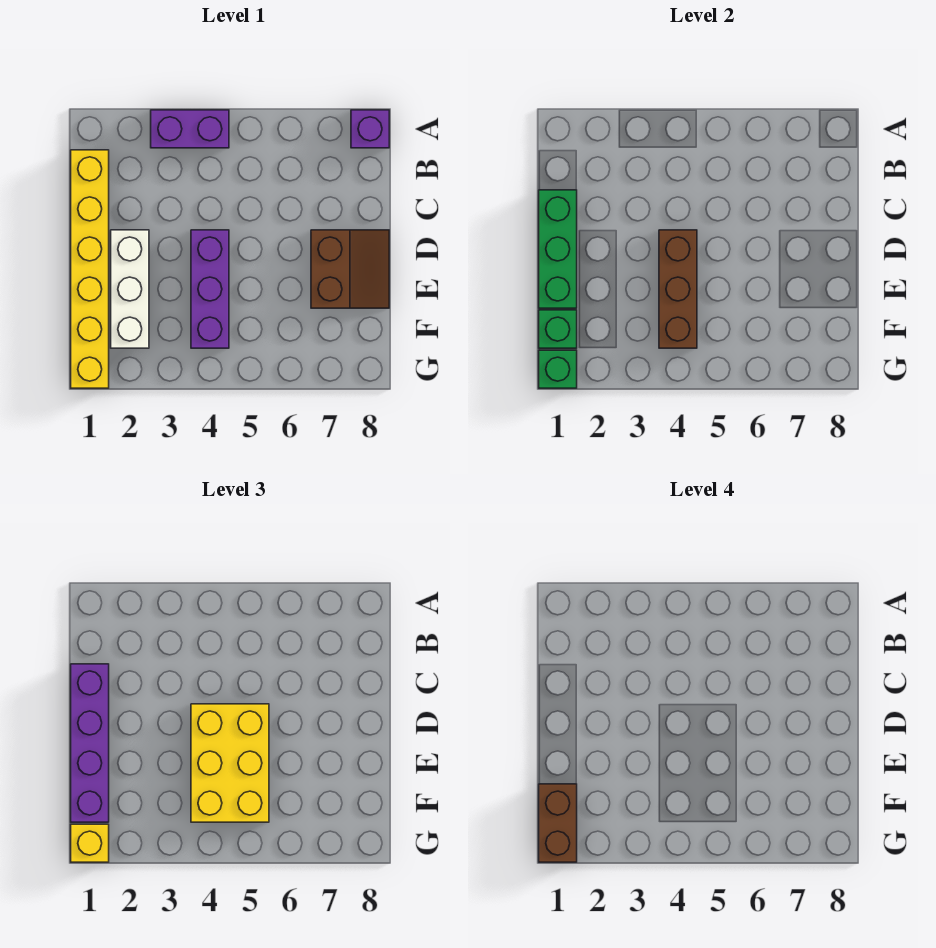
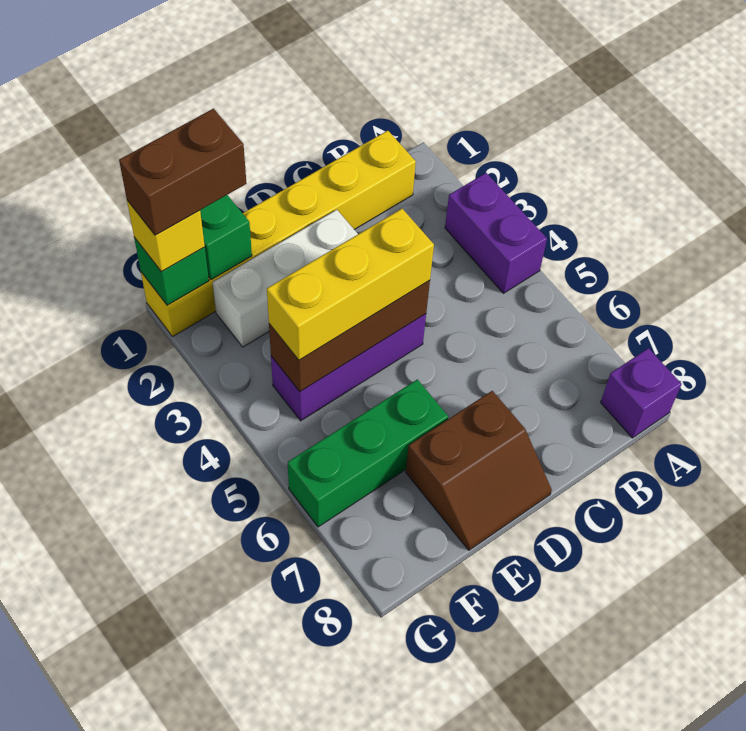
green 1x3 brick [539,190,577,308] -> green 1x3 brick moved to [288,379,448,527]
purple 1x4 brick [71,664,109,822] -> none
yellow 2x3 brick [191,704,269,822] -> yellow 1x3 brick [267,209,434,360]

